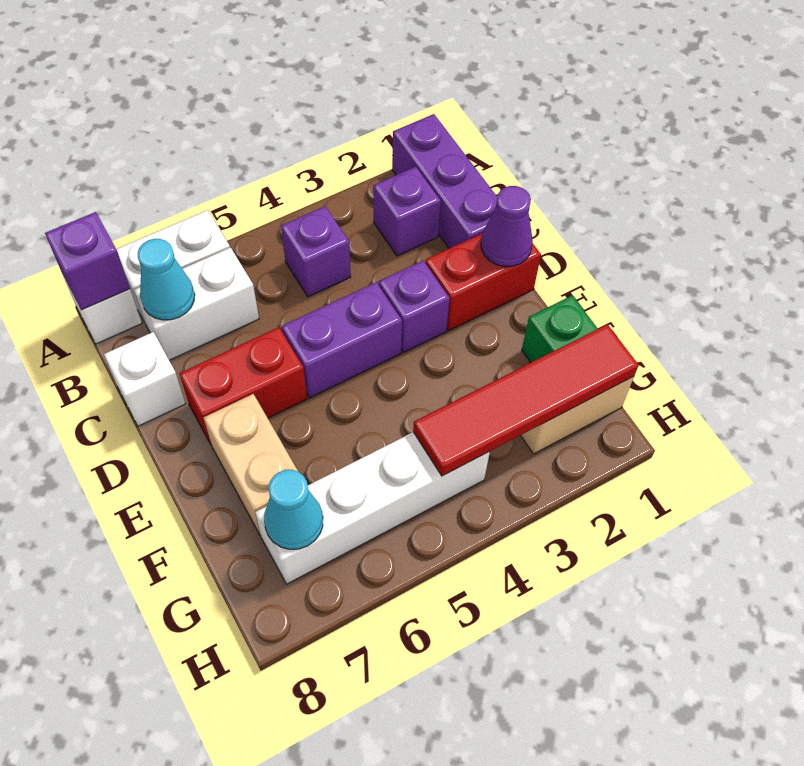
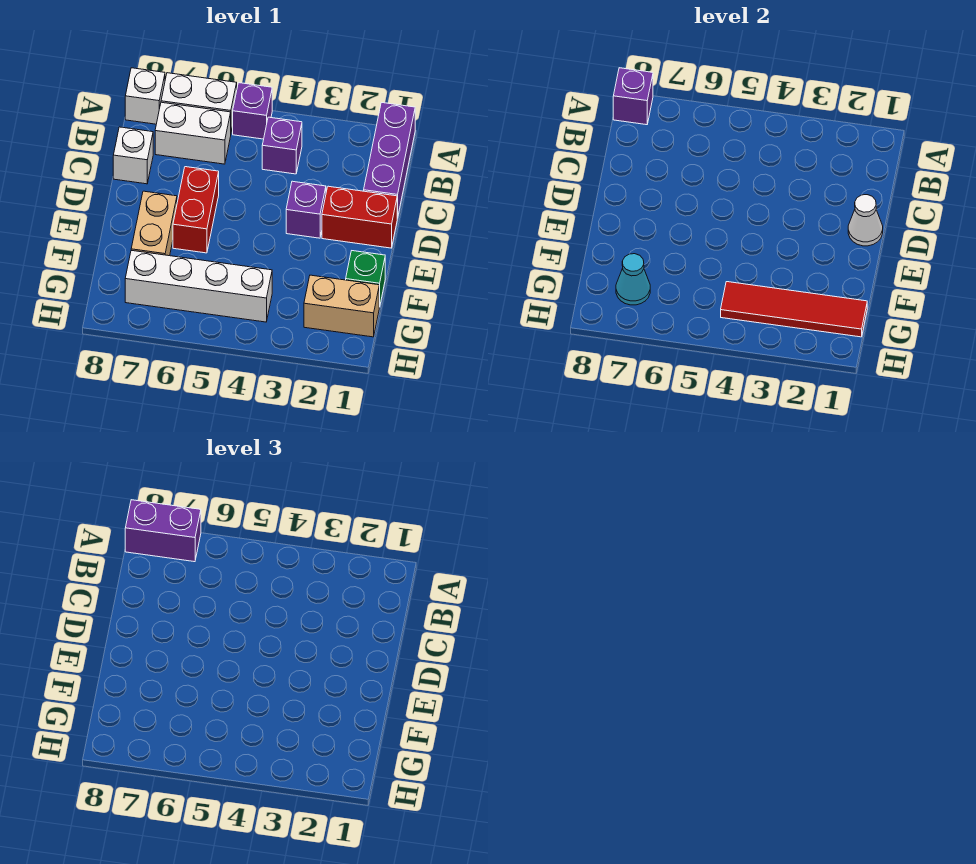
purple 1x1 brick [373,167,441,256] -> purple 1x1 brick moved to [233,83,272,139]
cyan 1x1 cone [138,239,195,320] -> none
purple 1x1 cone [481,186,533,267] -> white 1x1 cone [848,195,883,246]
purple 1x2 brick [282,282,402,398] -> purple 1x2 brick moved to [125,500,201,562]
red 1x2 brick [179,327,307,444] -> red 1x2 brick turned to [173,167,219,253]

